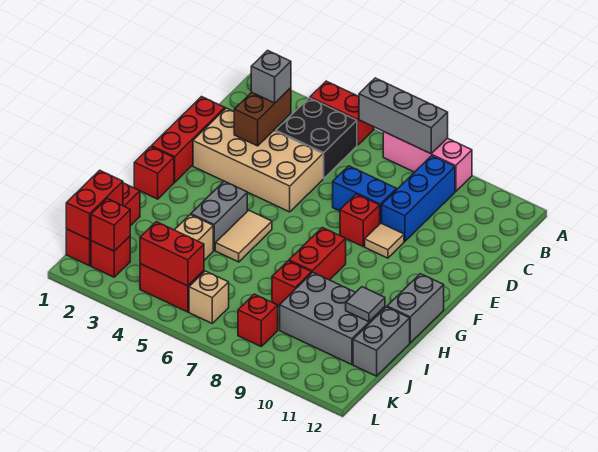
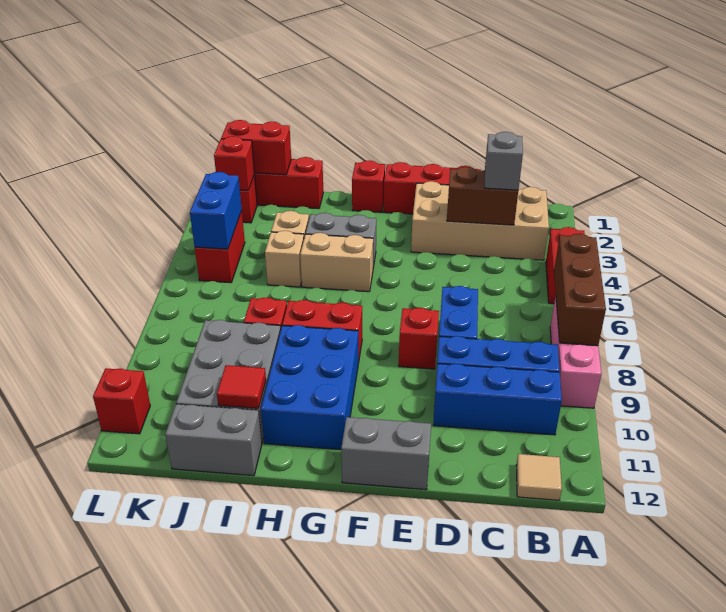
grey 1x3 brick [359,78,448,154] -> brown 1x3 brick [554,234,606,346]
black 2x2 brick [276,98,357,179] -> none
none -> blue 1x3 brick [433,364,562,435]
tan 2x4 brick [193,108,323,212] -> tan 2x4 brick turned to [411,181,549,260]
tan 1x1 tile [365,223,404,258] -> tan 1x1 tile moved to [516,454,562,500]
tan 1x2 tile [215,210,272,262] -> tan 1x2 brick [300,233,373,292]
none -> blue 2x3 brick [261,325,358,450]
grey 1x2 brick [387,274,444,343] -> grey 1x2 brick moved to [341,417,431,490]
grey 1x1 tile [346,287,385,322] -> red 1x1 tile [217,365,266,408]
red 1x2 brick [140,222,204,286] -> blue 1x2 brick [190,172,242,249]
tan 1x1 brick [189,271,229,323] -> tan 1x1 brick moved to [265,231,304,287]
red 1x1 brick [238,294,278,346] -> red 1x1 brick moved to [93,368,150,434]

